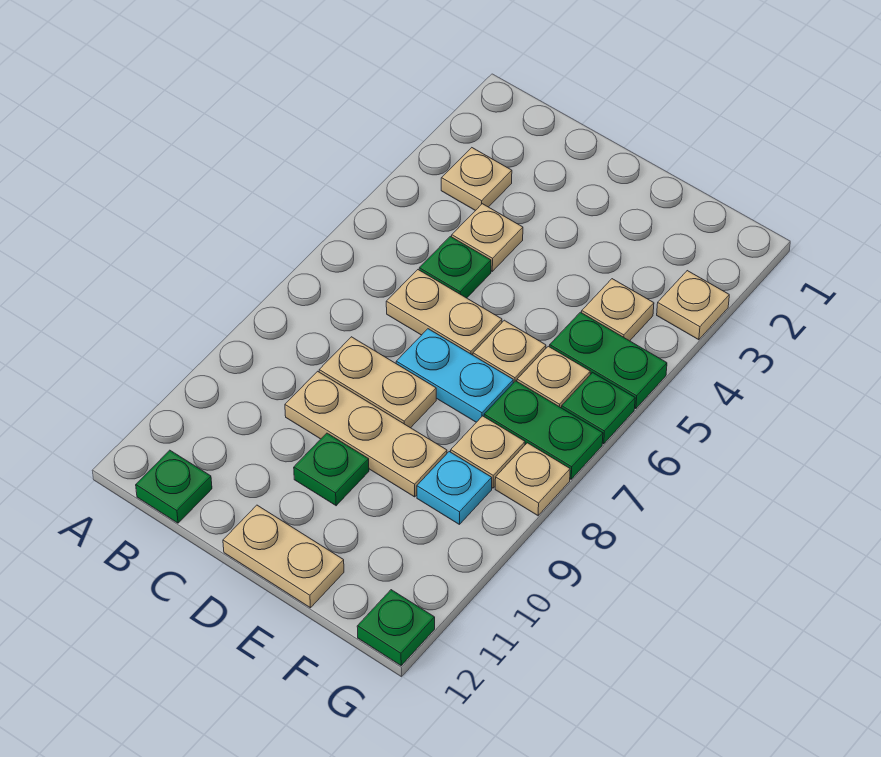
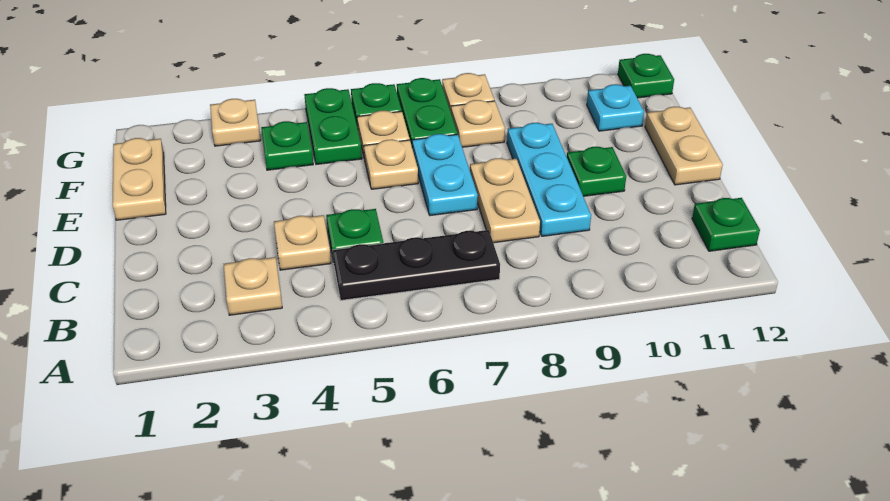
none -> black 1x3 plate [333,230,500,300]
tan 1x2 plate [386,270,502,355] -> tan 1x2 plate moved to [113,138,166,220]
tan 1x3 plate [285,371,447,497] -> cyan 1x3 plate [507,123,591,236]
tan 1x1 plate [582,279,654,341] -> green 1x1 plate [261,121,313,170]
cyan 1x1 plate [417,452,492,525] -> cyan 1x1 plate moved to [587,84,644,131]

